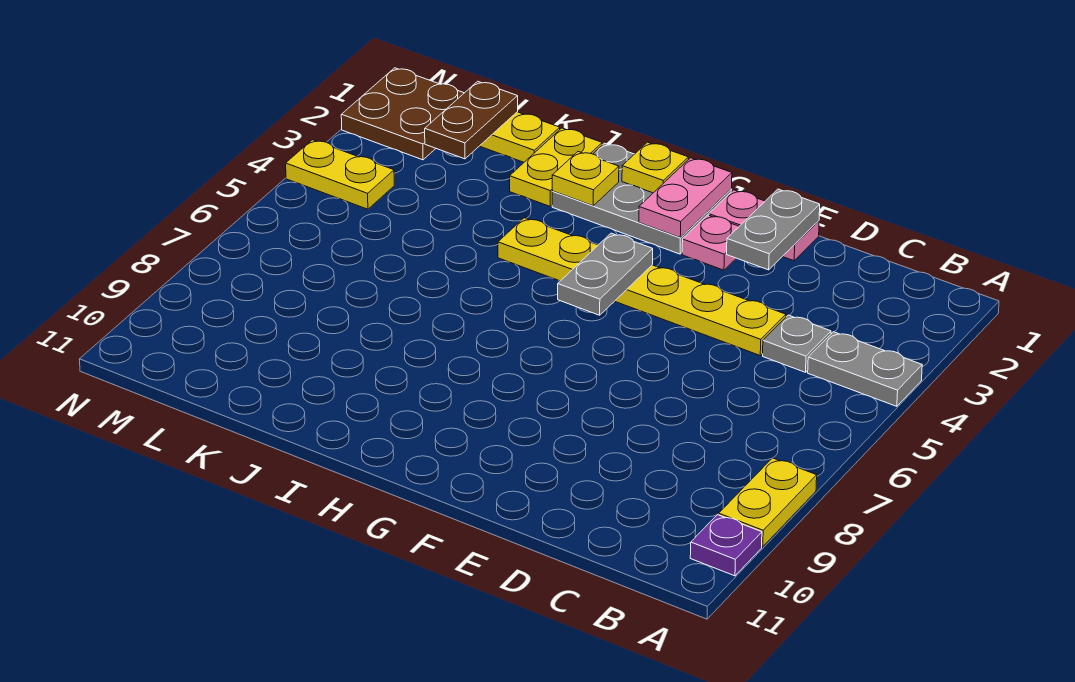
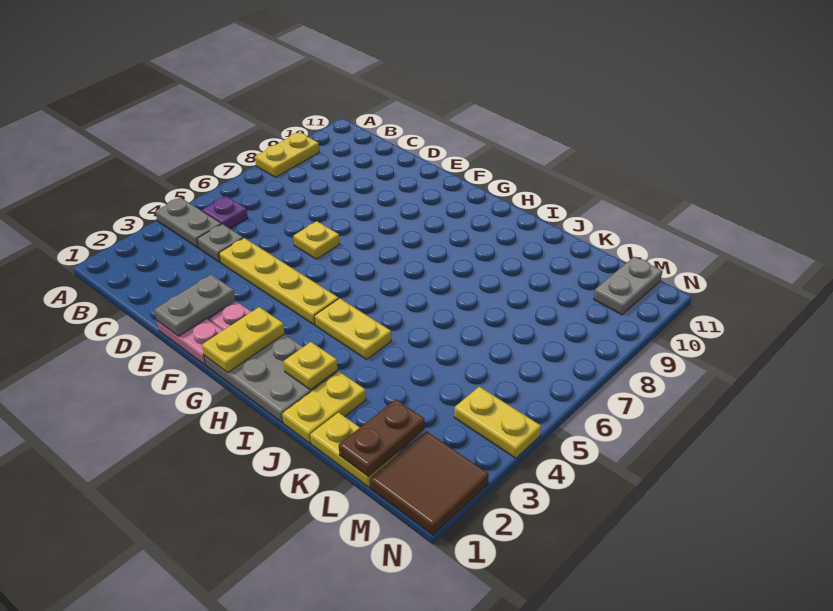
purple 1x1 plate [690,515,762,576] -> purple 1x1 plate moved to [202,196,248,229]
pink 1x2 plate [639,158,732,237] -> yellow 1x2 plate [202,307,285,373]
grey 1x2 plate [558,233,653,315] -> grey 1x2 plate moved to [594,257,662,315]
yellow 1x1 plate [622,142,688,193] -> yellow 1x1 plate moved to [293,221,340,259]
brown 2x2 plate [341,68,464,160] -> brown 2x2 tile [370,431,489,535]

